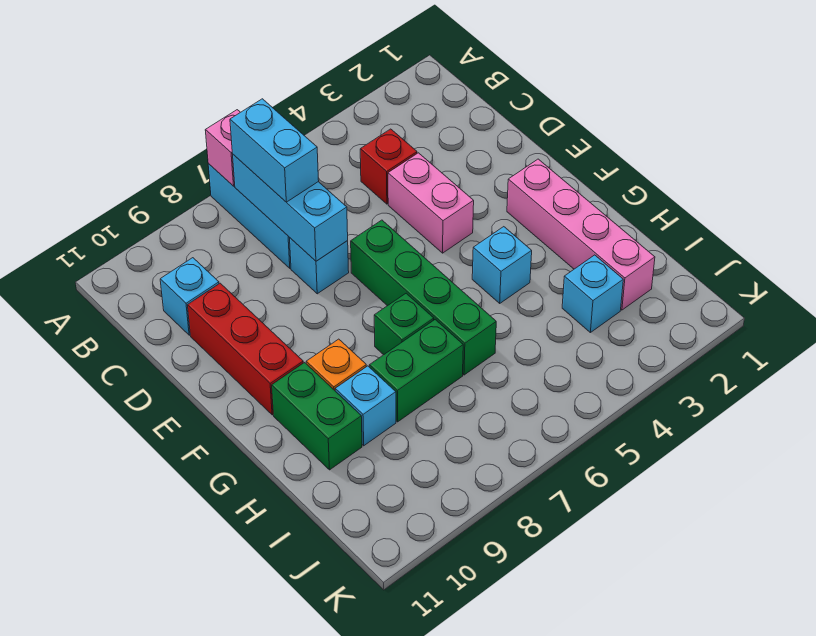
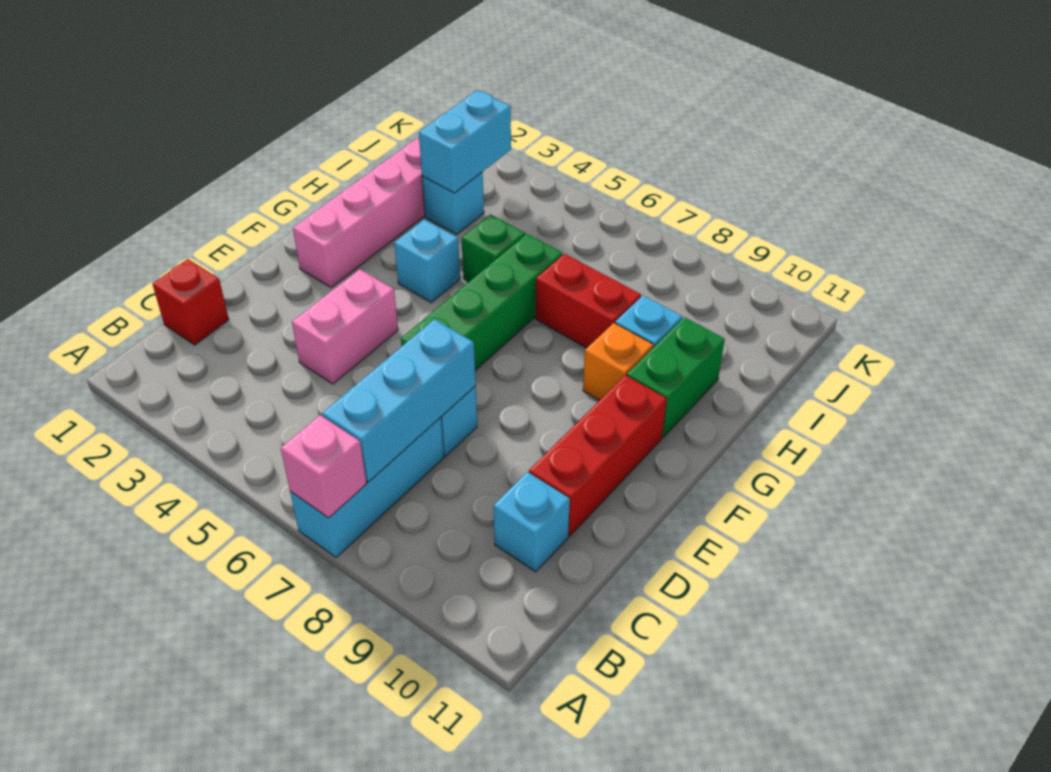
cyan 1x2 brick [230,99,319,202] -> cyan 1x2 brick moved to [419,90,511,193]
red 1x1 brick [360,129,417,204] -> red 1x1 brick moved to [153,259,229,345]
green 1x1 brick [374,293,434,355] -> green 1x1 brick moved to [462,214,525,282]
green 1x2 brick [370,320,463,422] -> red 1x2 brick [536,254,641,348]

